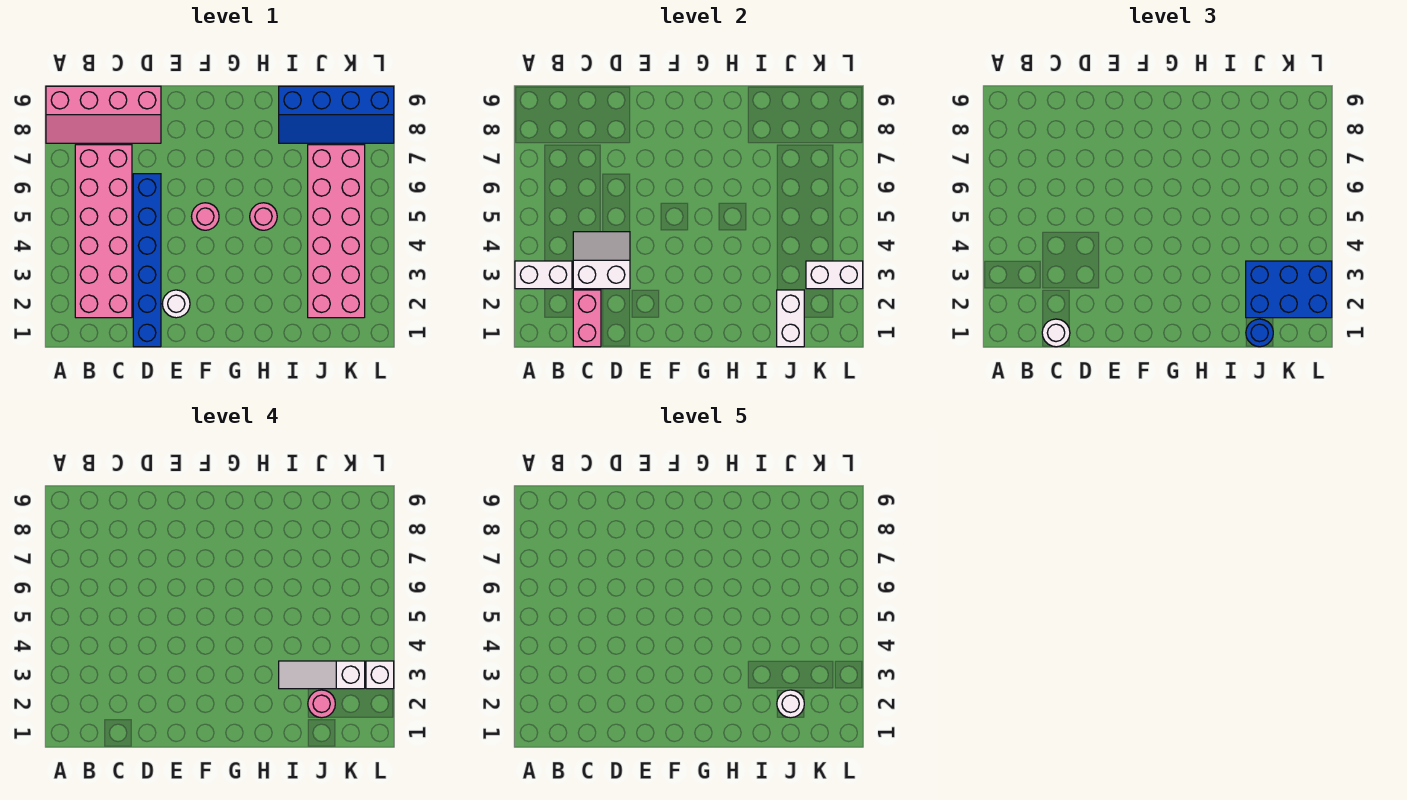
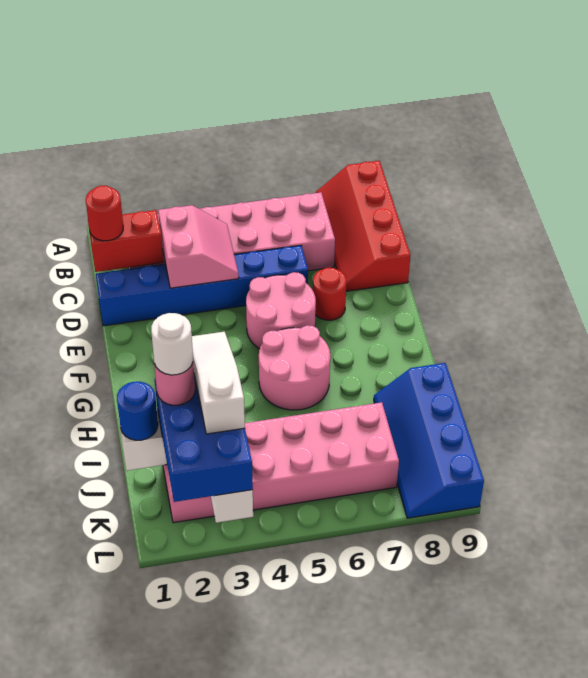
white 1x2 brick [515,261,572,289] -> none
pink 2x4 slope [46,86,161,143] -> red 2x4 slope [316,161,411,291]
pink 1x2 brick [573,290,601,347] -> red 1x2 brick [88,210,163,272]
white 1x1 round brick [1042,319,1070,347] -> red 1x1 round brick [86,185,123,241]
white 2x2 slope [573,232,630,289] -> pink 2x2 slope [158,205,239,288]
white 1x1 round brick [162,290,190,318] -> none
none -> red 1x1 round brick [313,268,346,320]
pink 1x1 round brick [192,203,219,230] -> pink 2x2 round brick [246,272,316,349]
pink 1x1 round brick [250,203,277,230] -> pink 2x2 round brick [259,325,330,410]
white 1x1 brick [366,661,394,689] -> none

